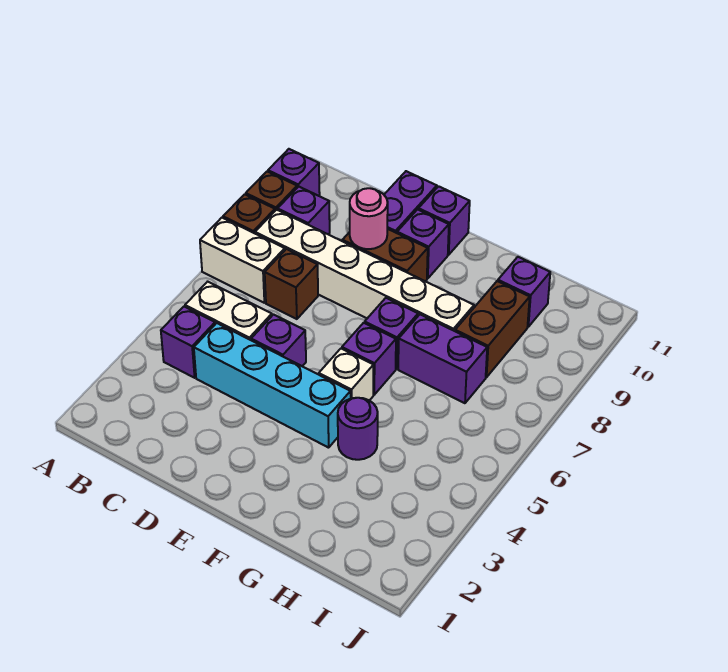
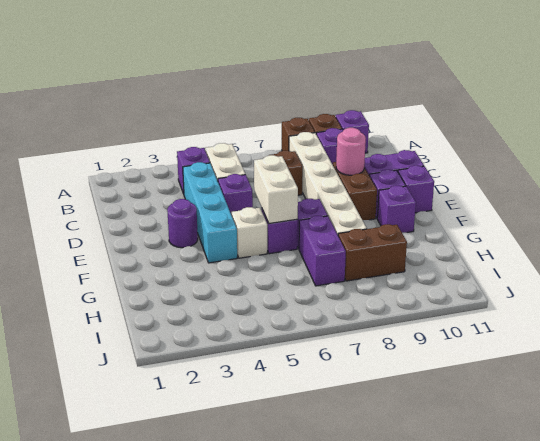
white 1x2 brick [200,218,285,303] -> white 1x2 brick moved to [254,155,298,224]
purple 1x1 round brick [338,398,378,460] -> purple 1x1 round brick moved to [167,199,198,248]
purple 1x1 brick [498,257,550,327] -> purple 1x1 brick moved to [377,186,416,233]

